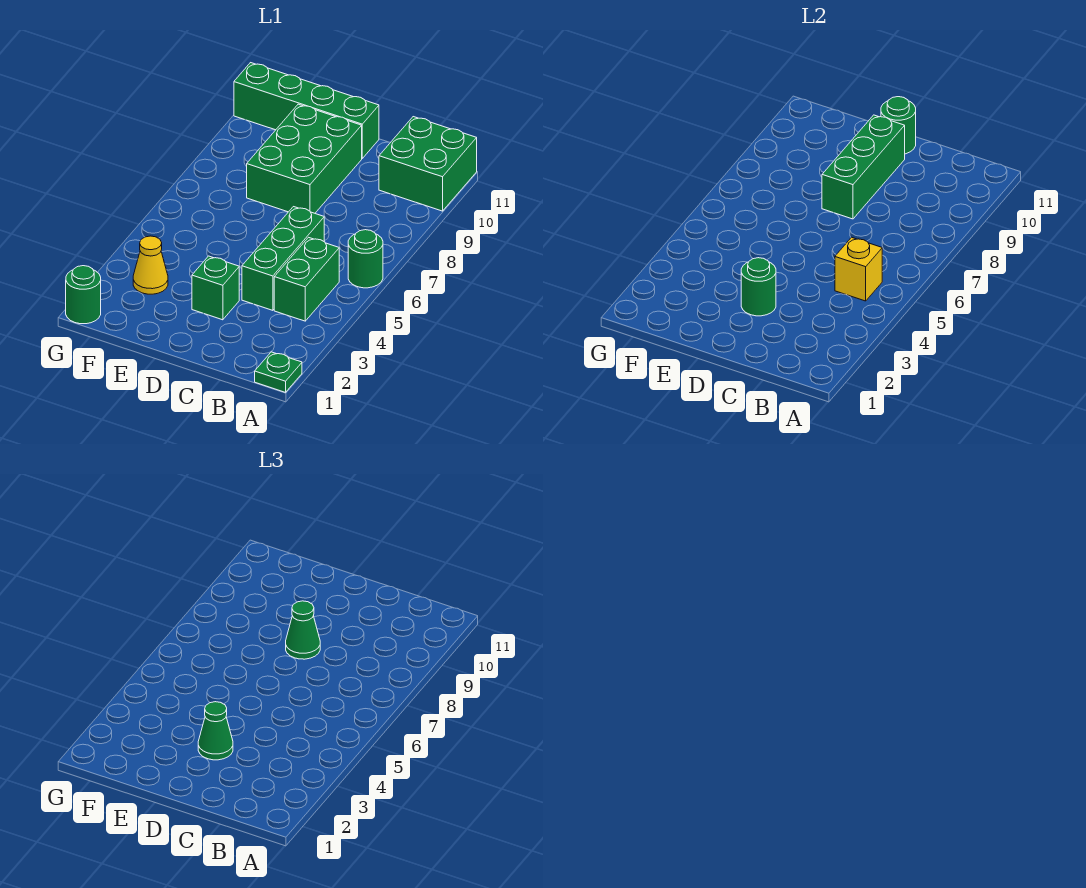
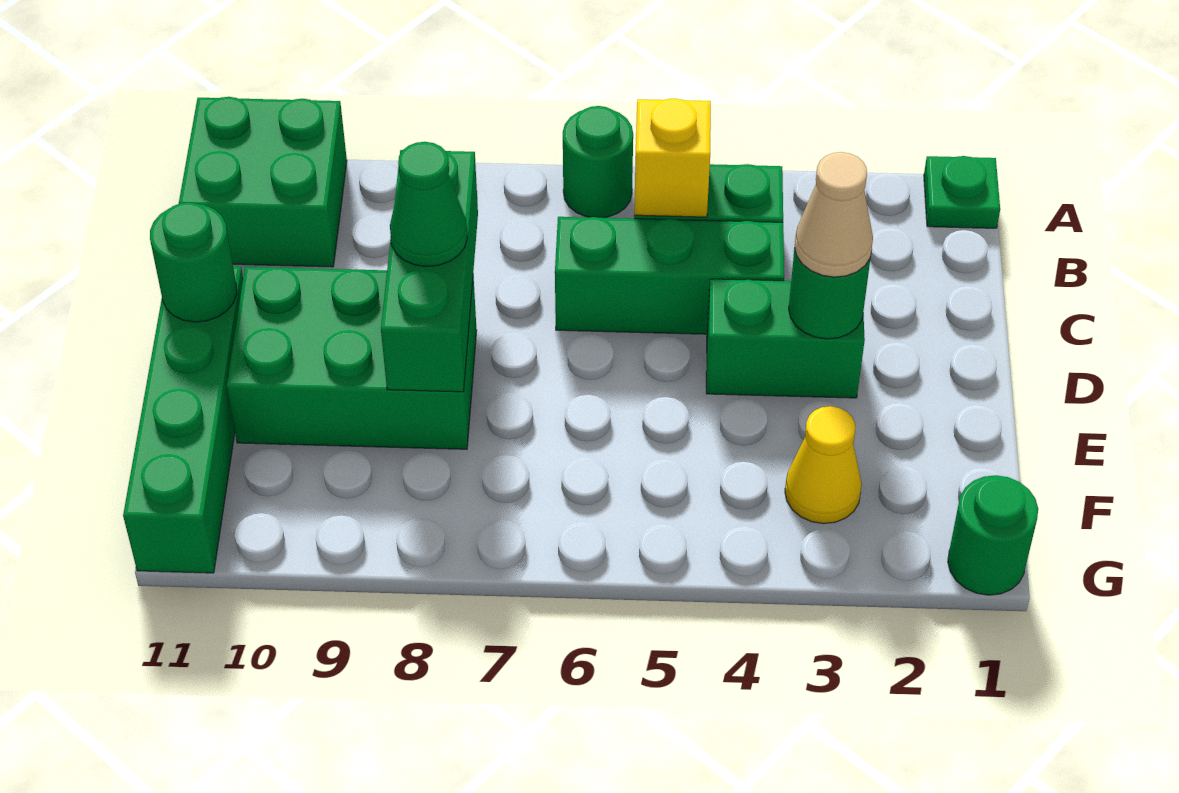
green 1x1 brick [192,256,239,320] -> green 1x2 brick [706,279,865,398]
green 1x1 cone [198,702,233,760] -> tan 1x1 cone [795,152,873,277]
green 1x3 brick [822,115,905,219] -> green 1x3 brick turned to [381,150,478,392]

